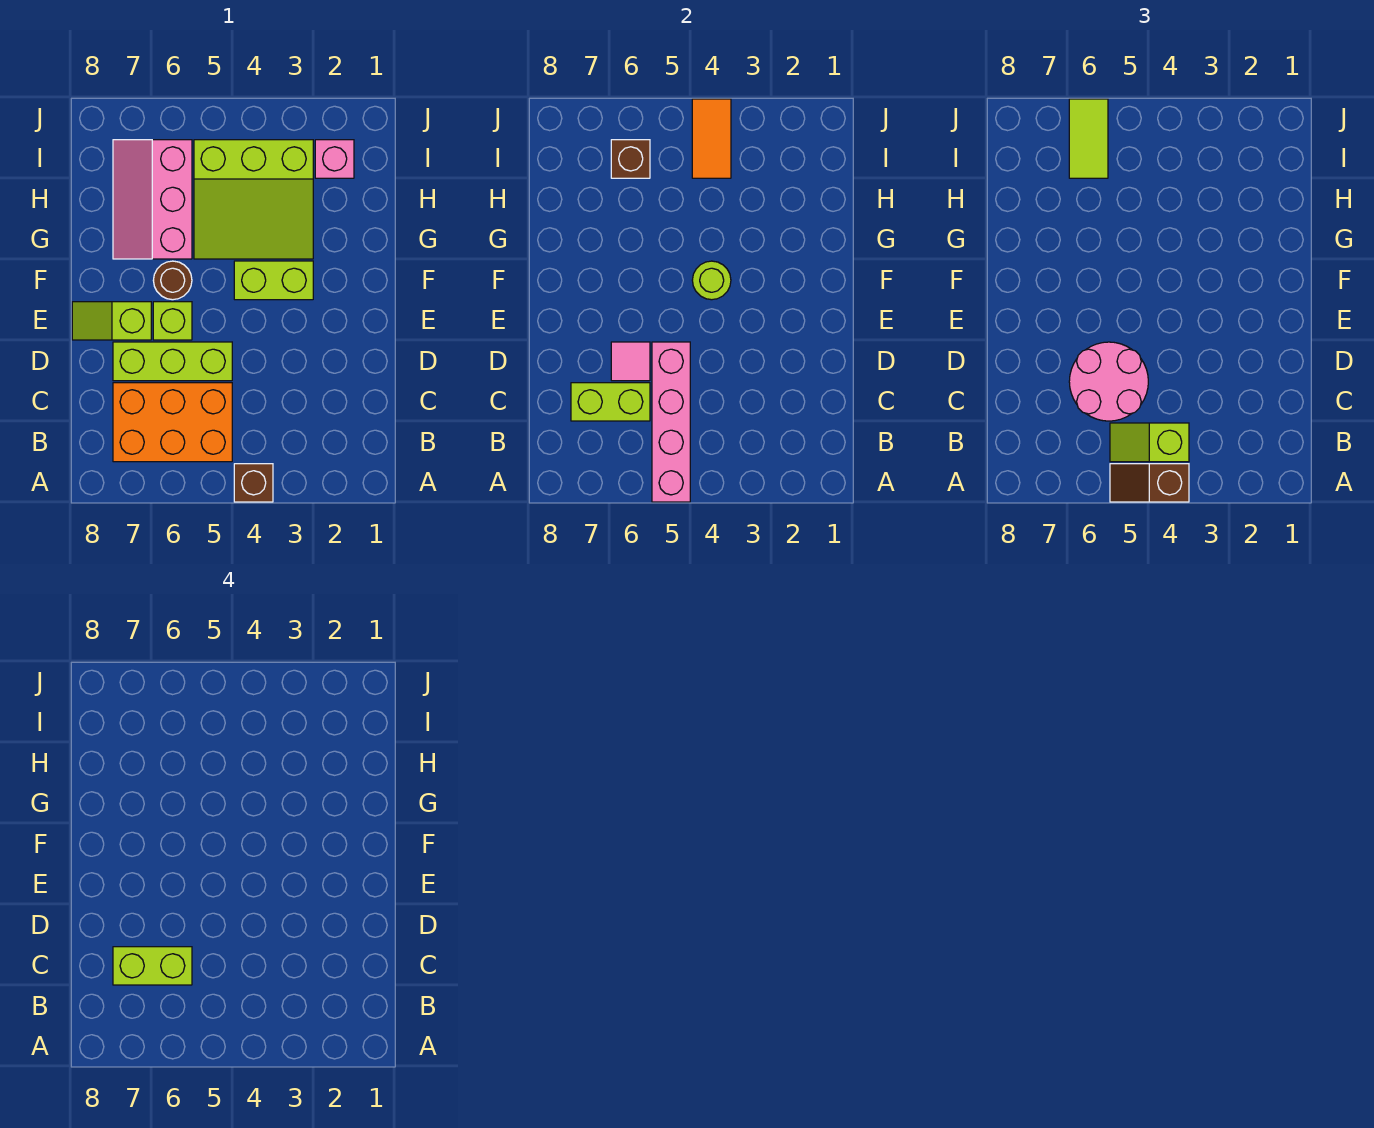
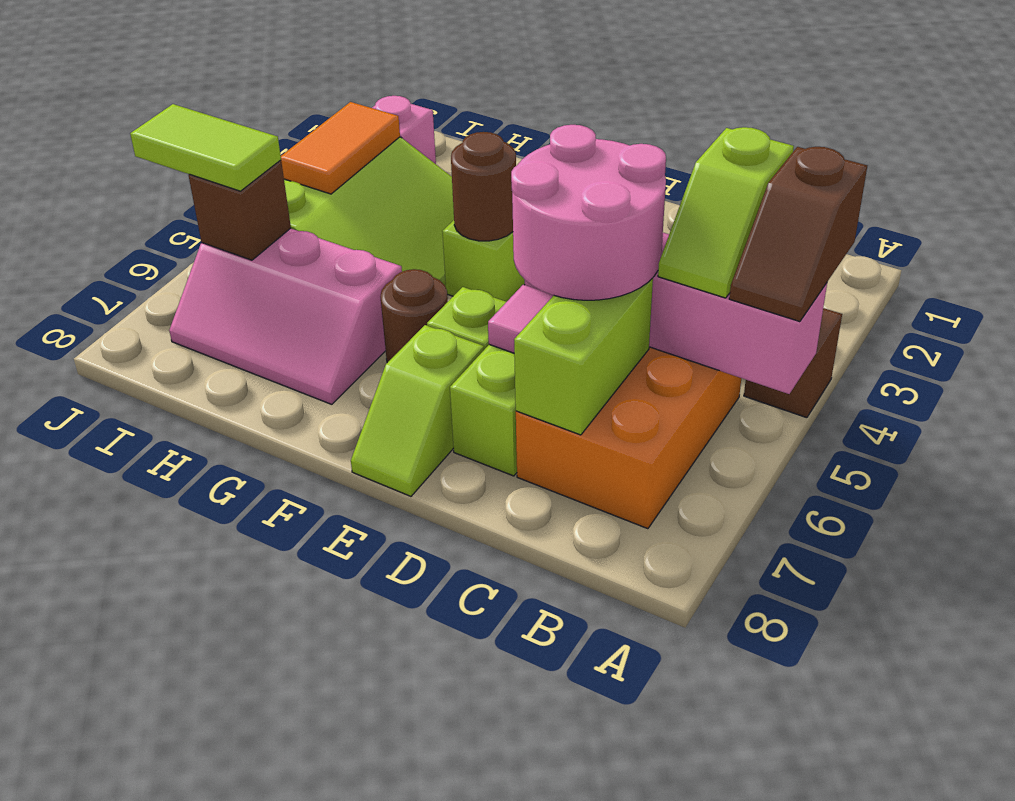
lime 1x2 brick [113,947,192,985] -> none
lime 1x1 round brick [692,261,731,300] -> brown 1x1 round brick [451,132,516,241]
orange 1x2 tile [692,99,731,178] -> orange 1x2 tile turned to [281,102,400,194]

